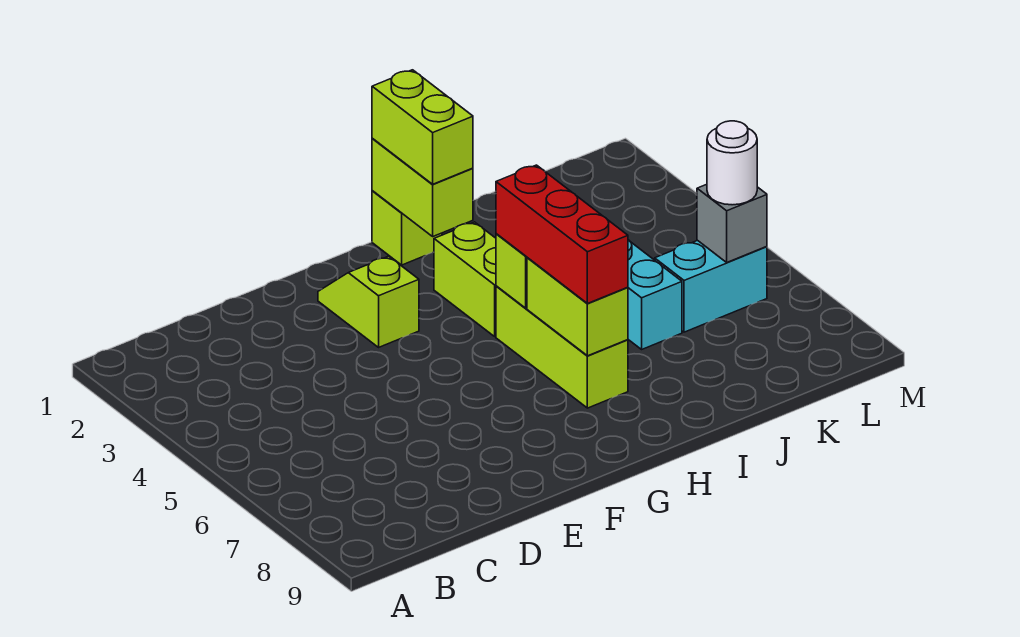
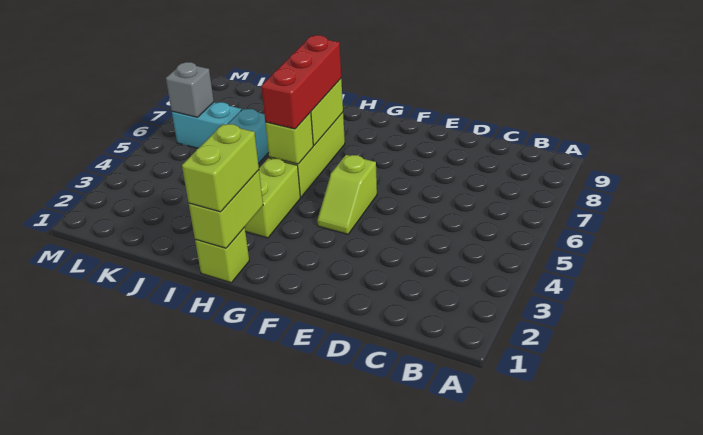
lime 1x2 slope [318,256,419,347] -> lime 1x2 slope moved to [317,155,377,234]
white 1x1 round brick [707,121,757,205] -> none

